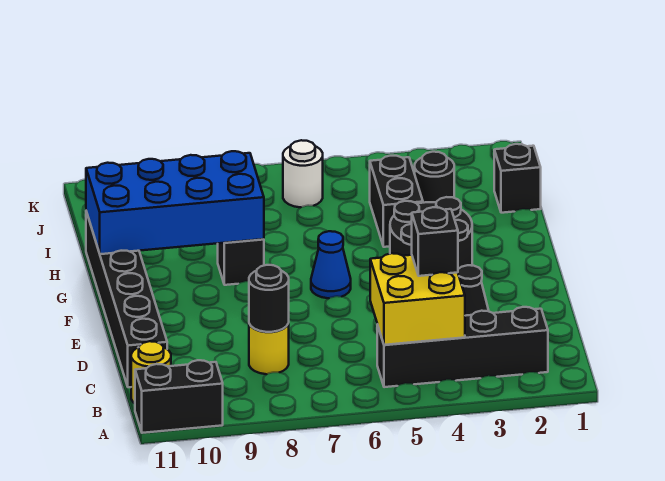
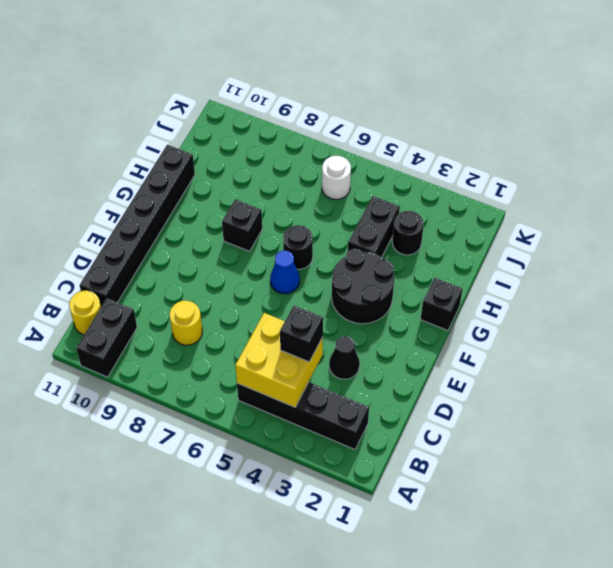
black 1x2 brick [135,360,223,433] -> black 1x2 brick turned to [76,298,137,377]
black 1x1 round brick [249,265,289,332] -> black 1x1 round brick moved to [283,225,313,269]
blue 2x4 brick [86,151,264,254] -> none
black 1x1 brick [494,144,541,213] -> black 1x1 brick moved to [421,278,462,330]

